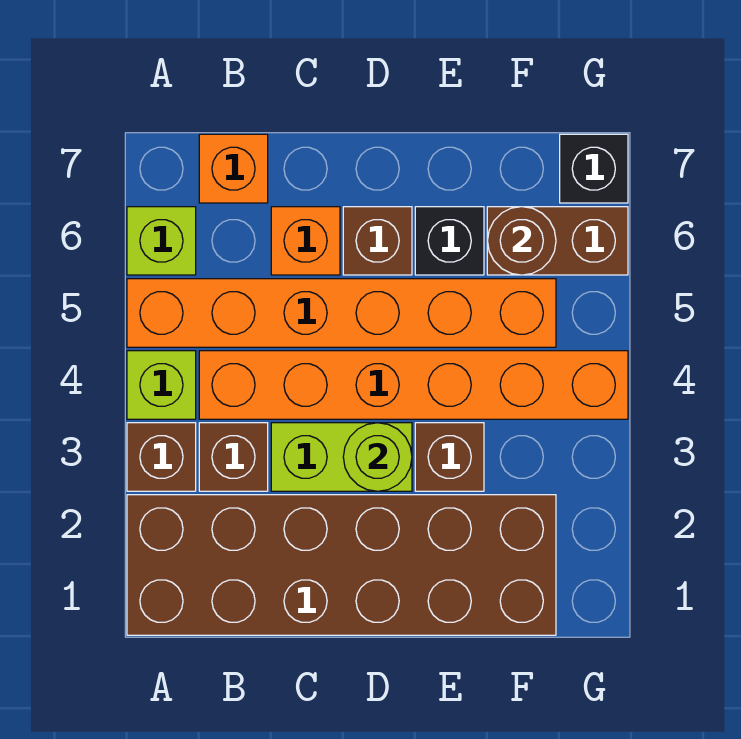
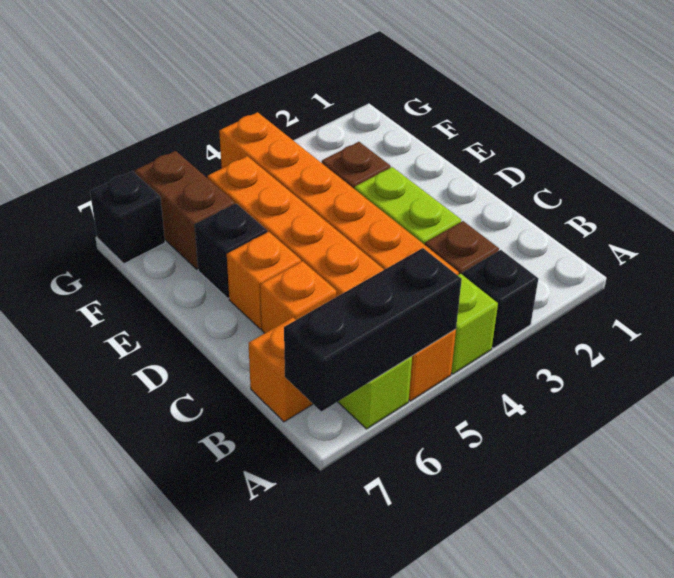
brown 2x6 brick [127,495,556,635] -> none
brown 1x1 brick [127,423,196,491] -> black 1x1 brick [462,250,538,348]
none -> black 1x3 brick [284,248,462,411]
lime 1x1 round brick [343,423,412,491] -> none
brown 1x1 brick [343,207,412,275] -> orange 1x1 brick [227,232,301,329]
brown 1x1 round brick [487,207,556,275] -> none

